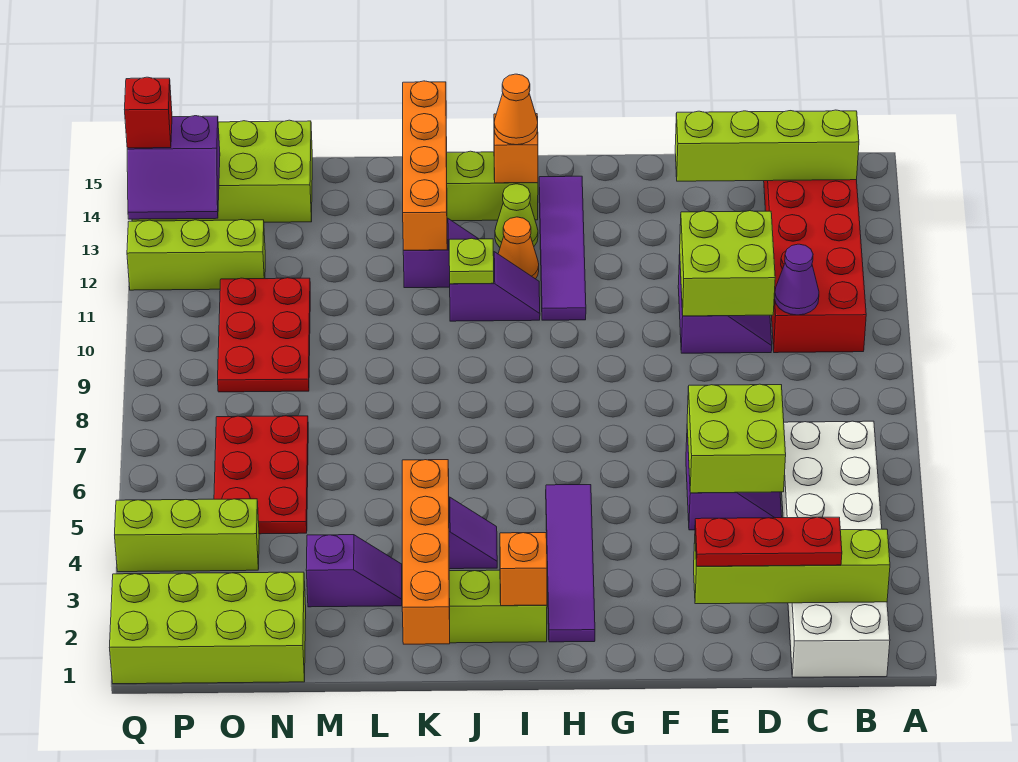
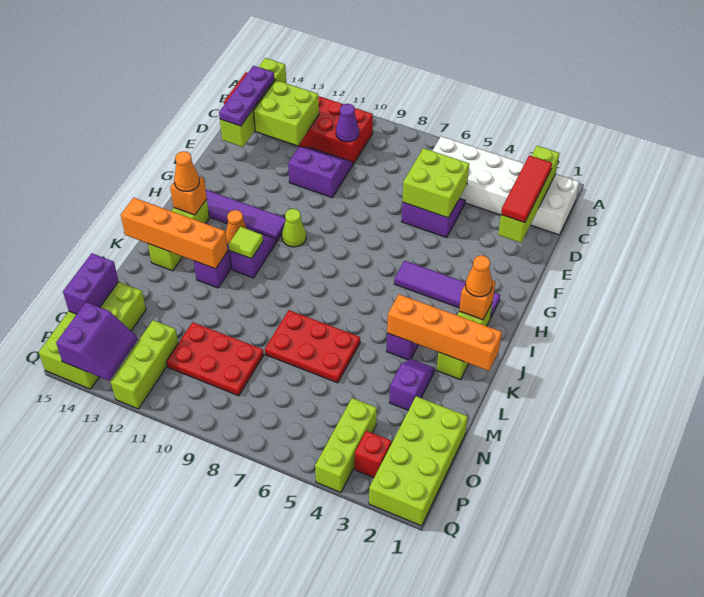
red 1x3 plate [695,517,842,566] -> red 1x3 tile [501,155,552,223]
none -> purple 1x3 plate [219,66,274,126]
lime 2x2 brick [680,211,775,316] -> lime 2x2 brick moved to [254,80,319,146]
none -> orange 1x1 cone [465,255,492,297]
lime 1x1 cone [495,184,538,247] -> lime 1x1 cone moved to [282,209,306,247]
lime 1x1 plate [449,238,494,284] -> lime 1x1 tile [229,227,263,259]
red 2x3 plate [214,416,308,534] -> red 2x3 plate moved to [265,310,360,383]
none -> purple 1x2 brick [63,253,119,314]
red 1x1 brick [124,77,172,148] -> red 1x1 brick moved to [354,431,392,478]

